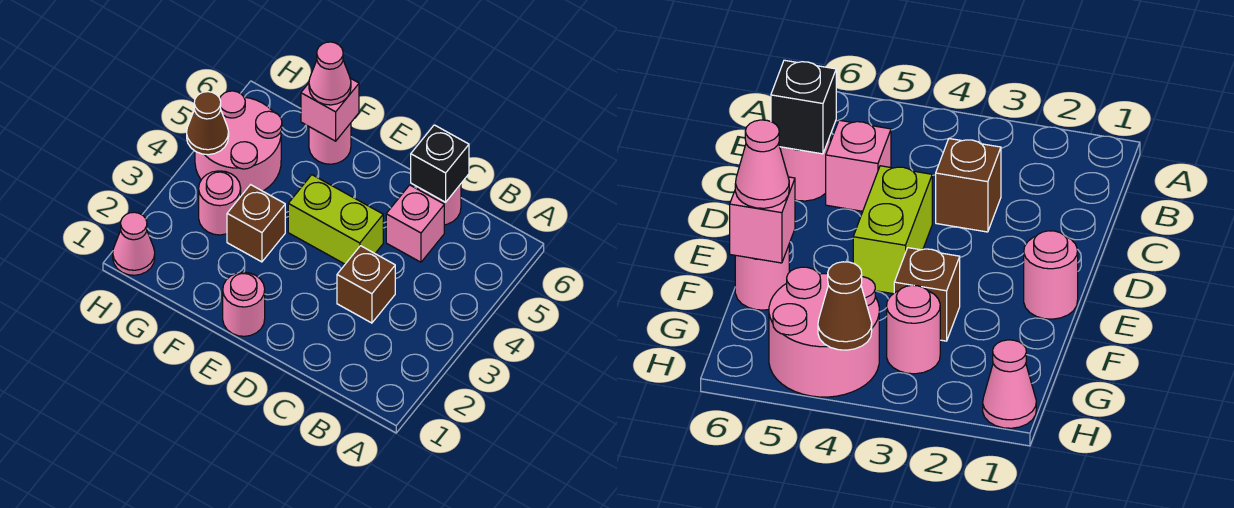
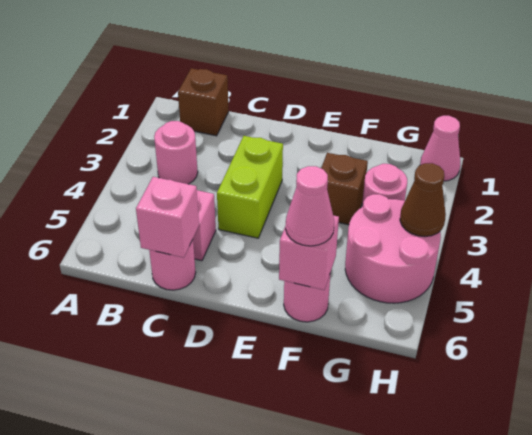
brown 1x1 brick [337,246,395,323] -> brown 1x1 brick moved to [178,68,229,136]
black 1x1 brick [411,125,469,202] -> pink 1x1 brick [136,177,199,258]
lime 1x2 brick [288,175,383,264] -> lime 1x2 brick turned to [217,136,283,238]
pink 1x1 round brick [223,272,265,336] -> pink 1x1 round brick moved to [154,121,198,184]

